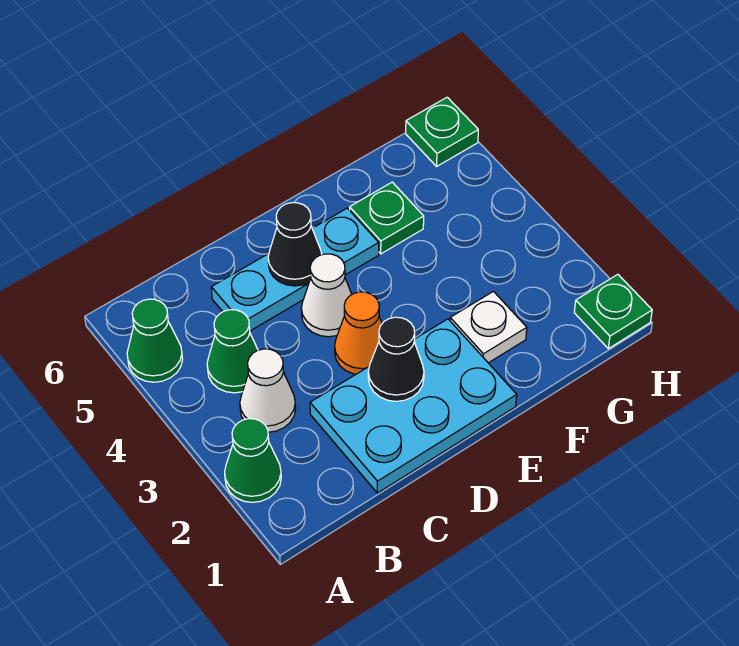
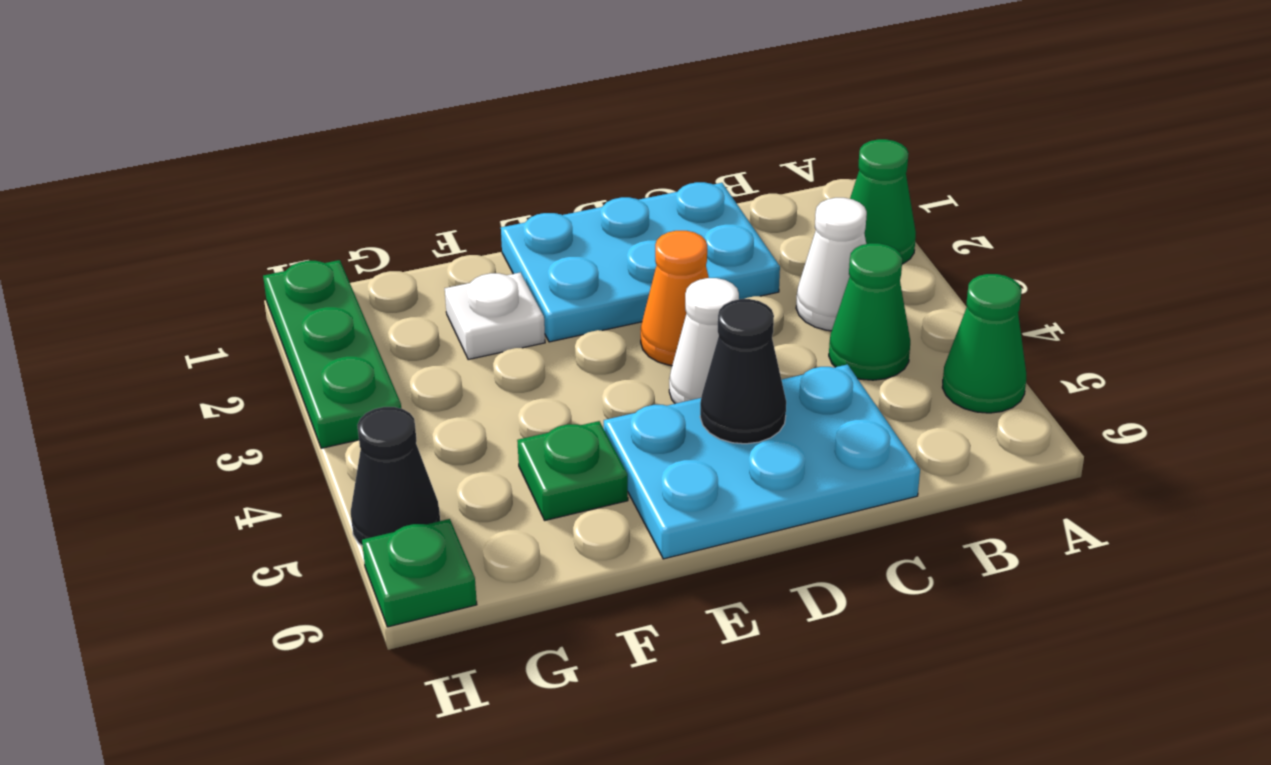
cyan 1x3 plate [211,208,379,331] -> cyan 2x3 plate [604,365,920,559]
black 1x1 cone [368,317,424,401] -> black 1x1 cone moved to [351,407,440,546]
green 1x1 plate [574,274,652,349] -> green 1x3 plate [263,260,401,448]

